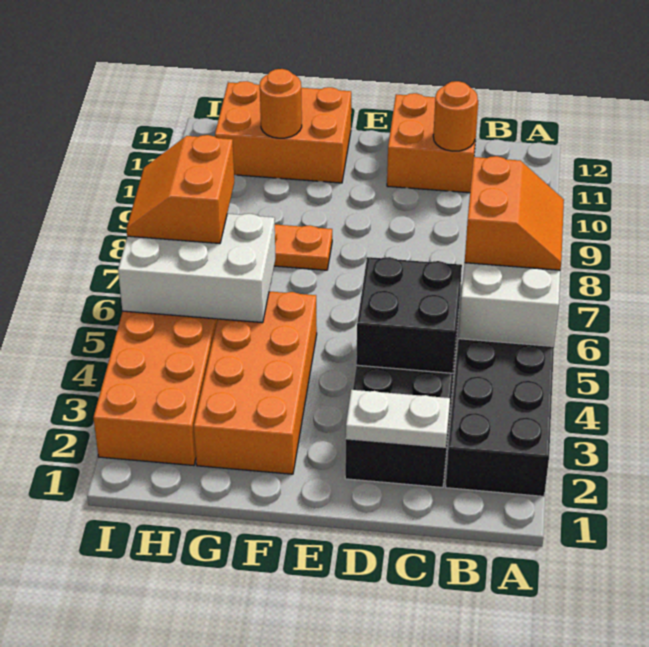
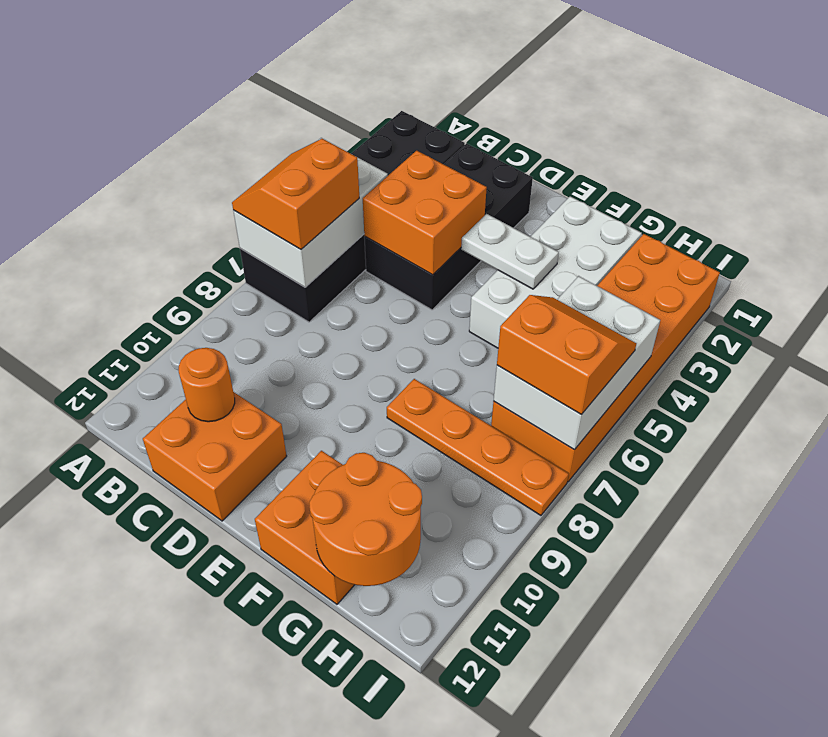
white 1x2 plate [346,390,450,447] -> white 1x2 plate moved to [461,214,559,289]
black 2x2 brick [356,257,462,373] -> orange 2x2 brick [363,151,487,275]
orange 2x4 brick [194,291,317,474] -> white 2x4 brick [469,196,642,348]
orange 2x3 brick [215,81,351,183] -> orange 2x2 brick [255,451,354,604]
white 2x3 brick [118,214,276,323] -> white 2x3 brick turned to [494,276,660,450]
orange 1x1 round brick [260,69,302,138] -> orange 2x2 round brick [309,453,422,586]
orange 2x2 slope [127,135,234,244] -> orange 2x2 slope turned to [497,295,636,414]

